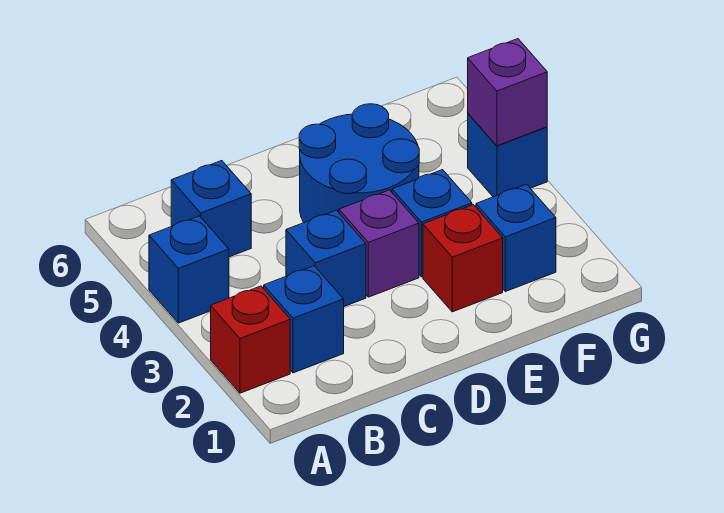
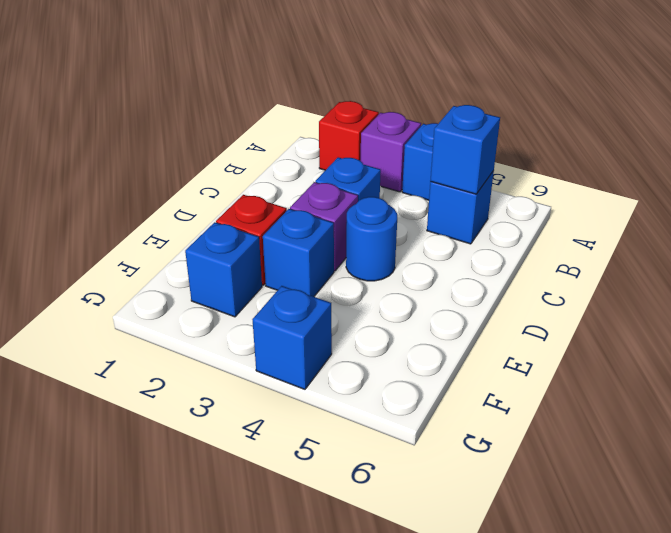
blue 1x1 brick [264,266,344,373] -> blue 1x1 brick moved to [430,105,500,194]
blue 2x2 round brick [299,104,419,222] -> blue 1x1 round brick [346,197,397,281]
purple 1x1 brick [468,39,547,146] -> purple 1x1 brick moved to [361,112,421,192]

